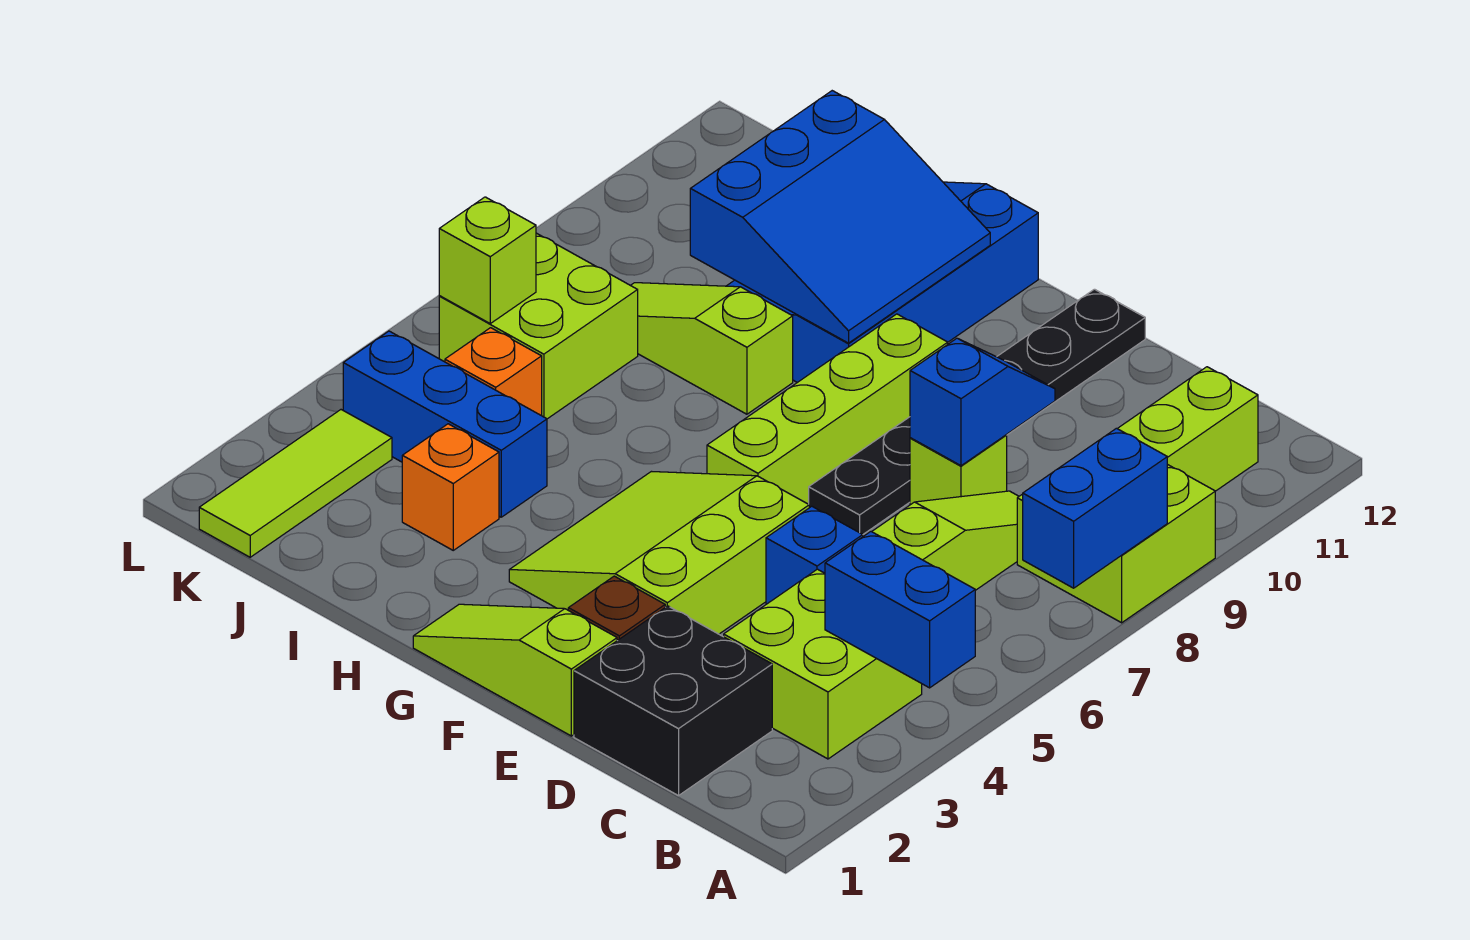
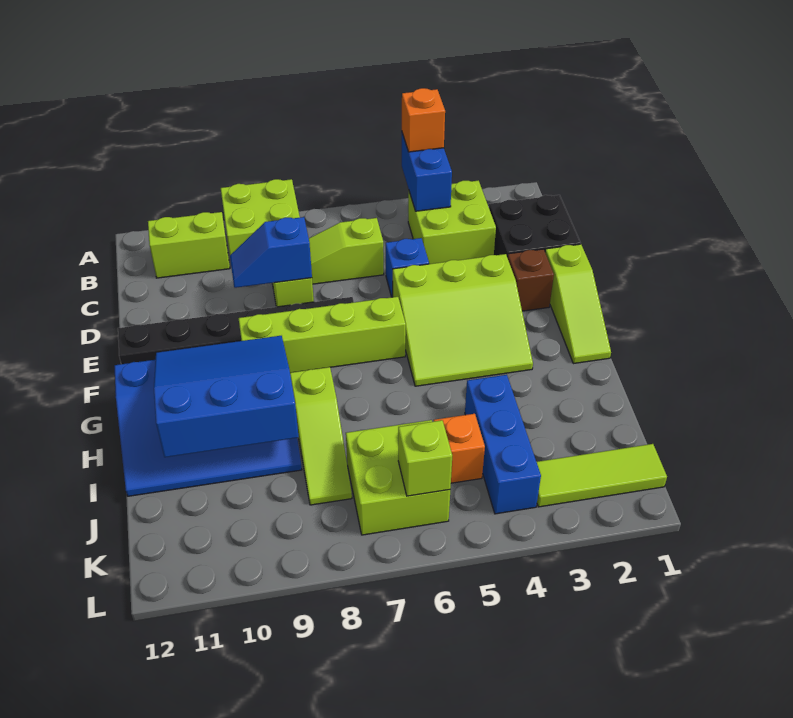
blue 1x2 brick [1023,428,1167,588] -> none
orange 1x1 brick [402,424,499,550] -> orange 1x1 brick moved to [402,88,445,152]

